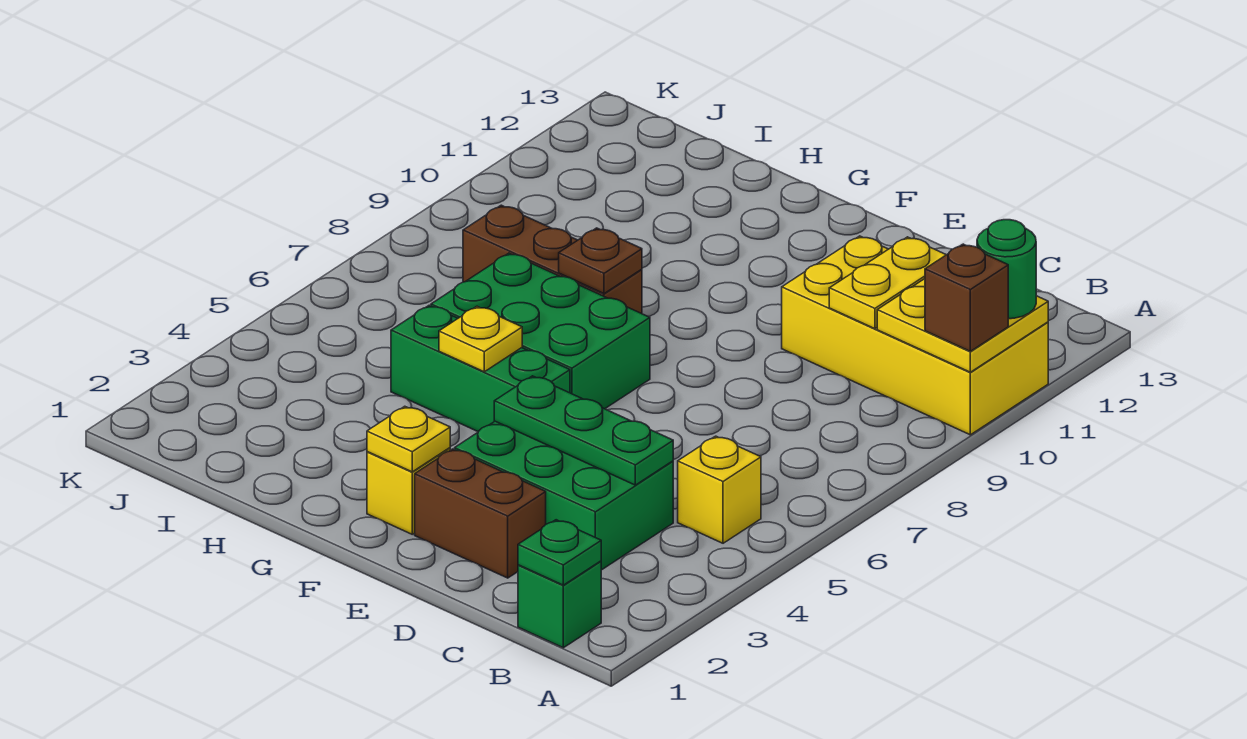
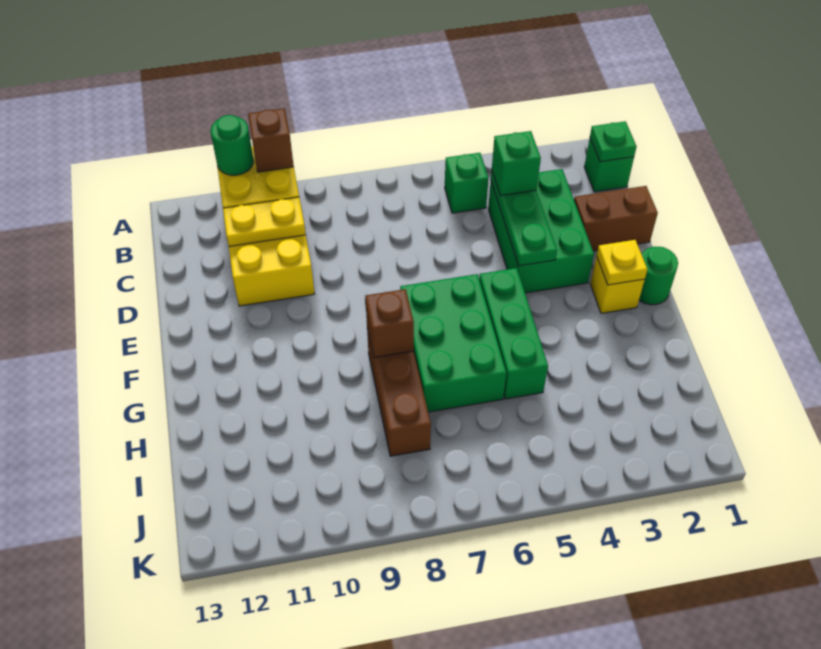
yellow 1x1 brick [678,436,761,543] -> green 1x1 brick [445,153,489,213]
none -> green 1x1 brick [492,131,541,196]
brown 1x2 brick [415,449,546,578] -> brown 1x2 brick turned to [574,186,658,251]
none -> green 1x1 round brick [639,247,678,305]
yellow 1x1 plate [439,306,522,372] -> none
brown 1x1 plate [559,228,642,293] -> brown 1x1 brick [365,289,414,358]

